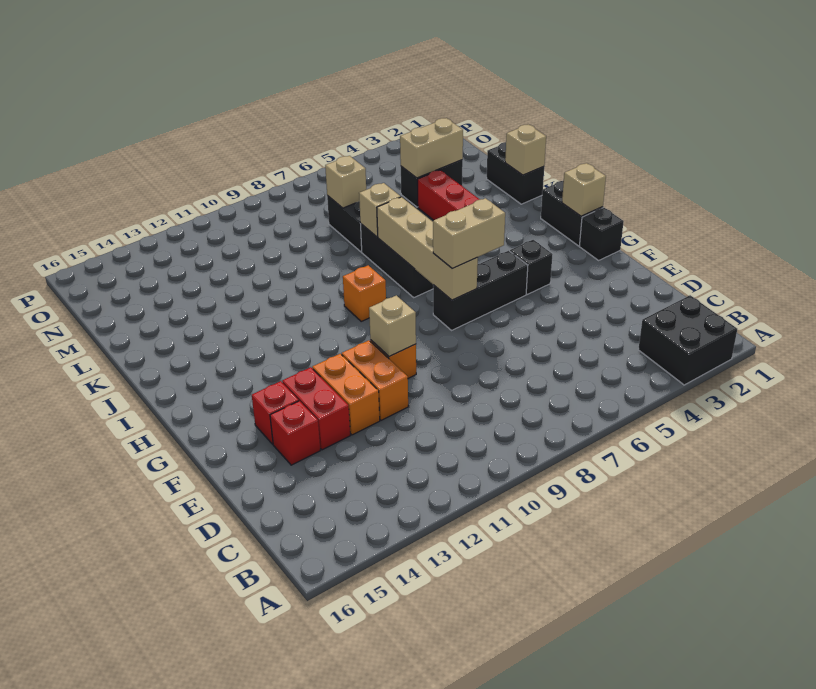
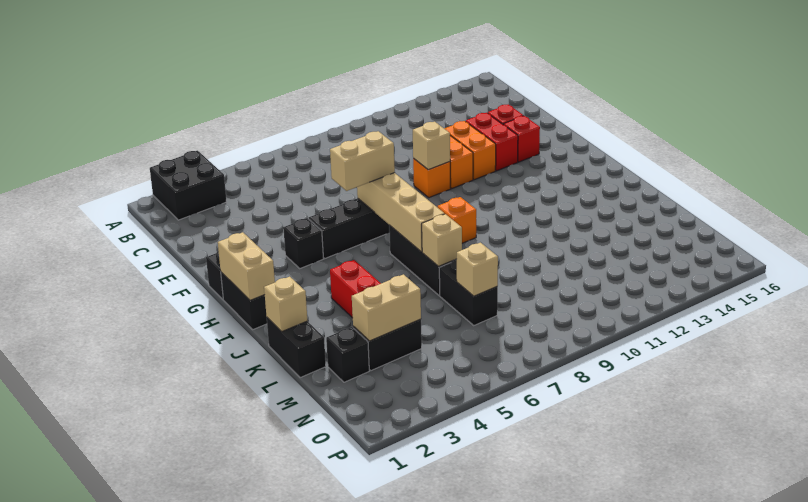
tan 1x1 brick [562,163,606,216] -> tan 1x2 brick [218,232,275,300]
none -> black 1x1 brick [326,327,369,382]

